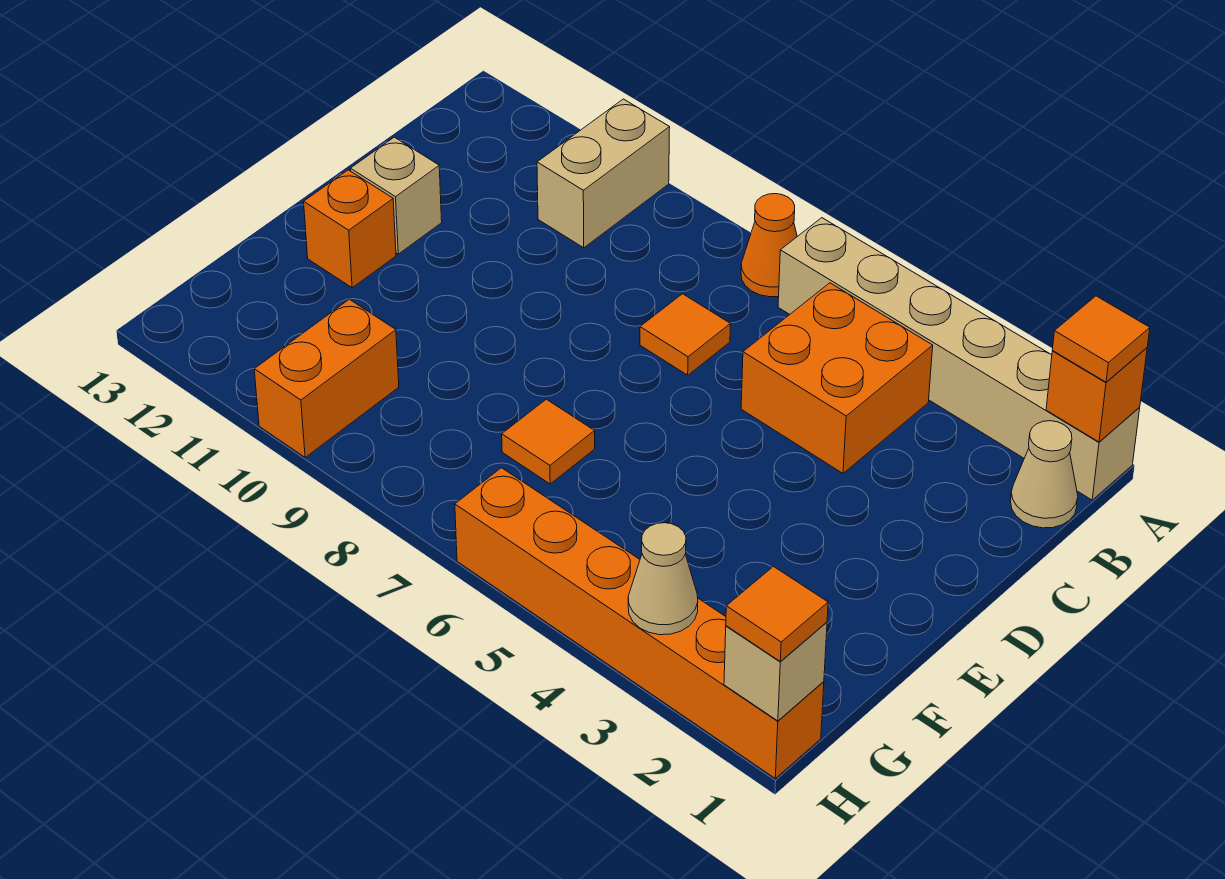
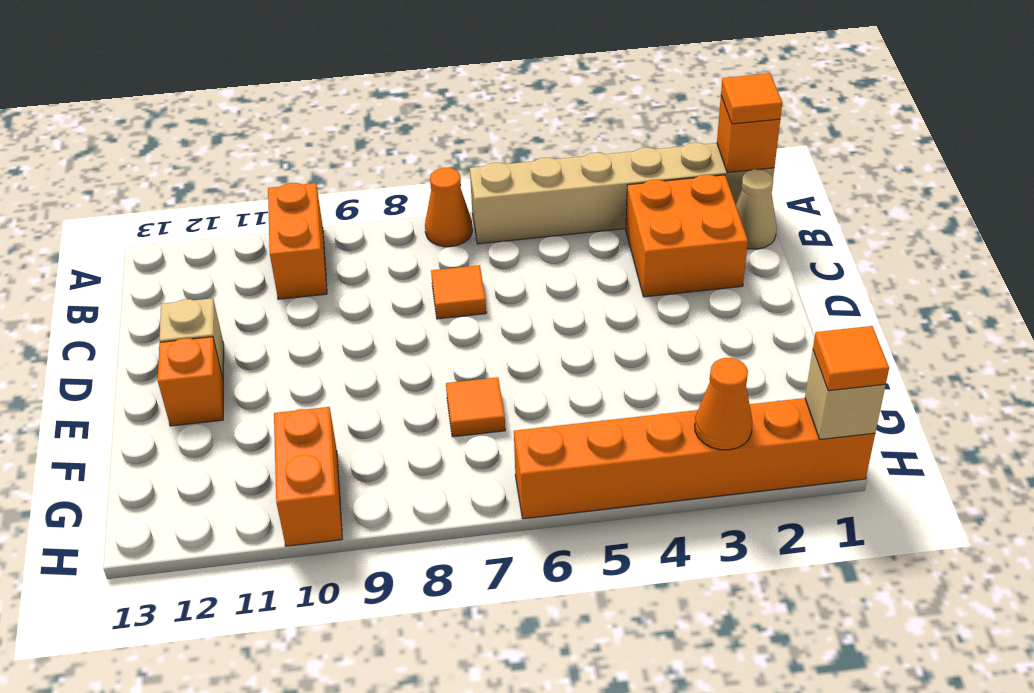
tan 1x2 brick [537,99,670,248] -> orange 1x2 brick [268,183,327,299]
orange 2x2 brick [741,283,933,473] -> orange 2x2 brick moved to [626,175,748,297]
tan 1x1 cone [628,523,698,635] -> orange 1x1 cone [695,358,753,450]

